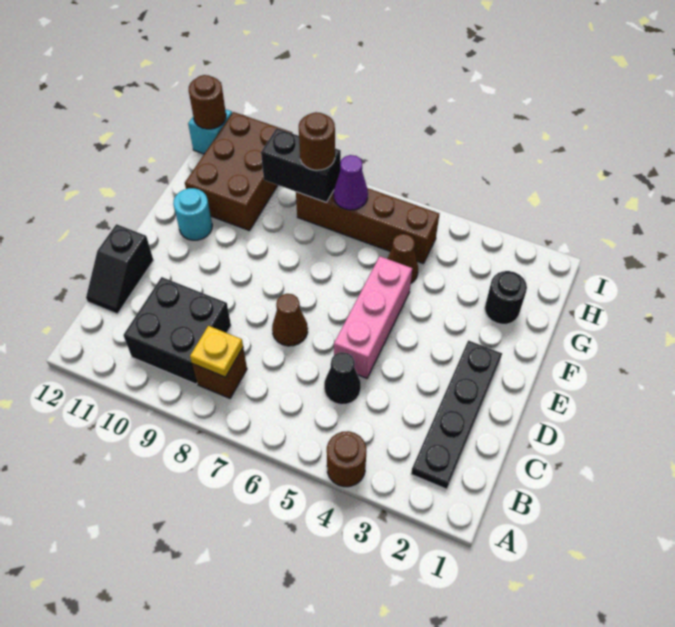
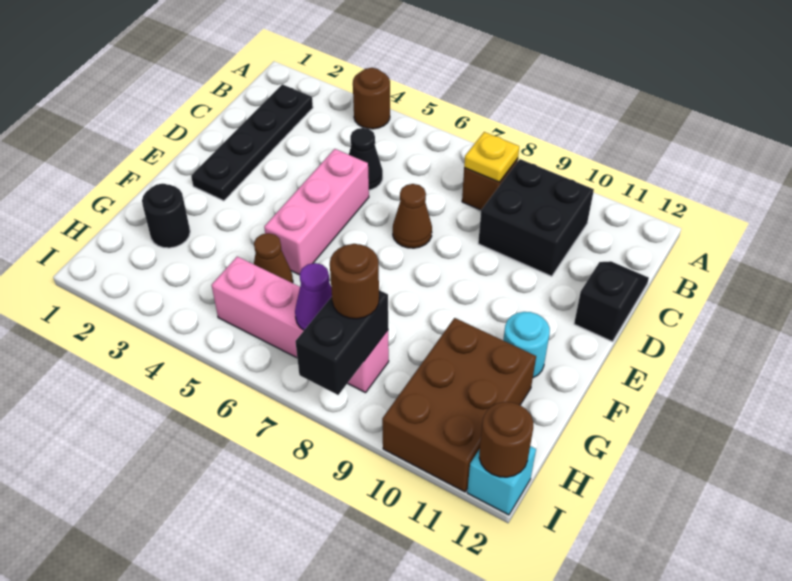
brown 1x4 brick [296,188,439,263] -> pink 1x4 brick [212,257,389,393]
black 1x2 brick [261,128,341,202] -> black 1x2 brick turned to [295,290,388,395]

